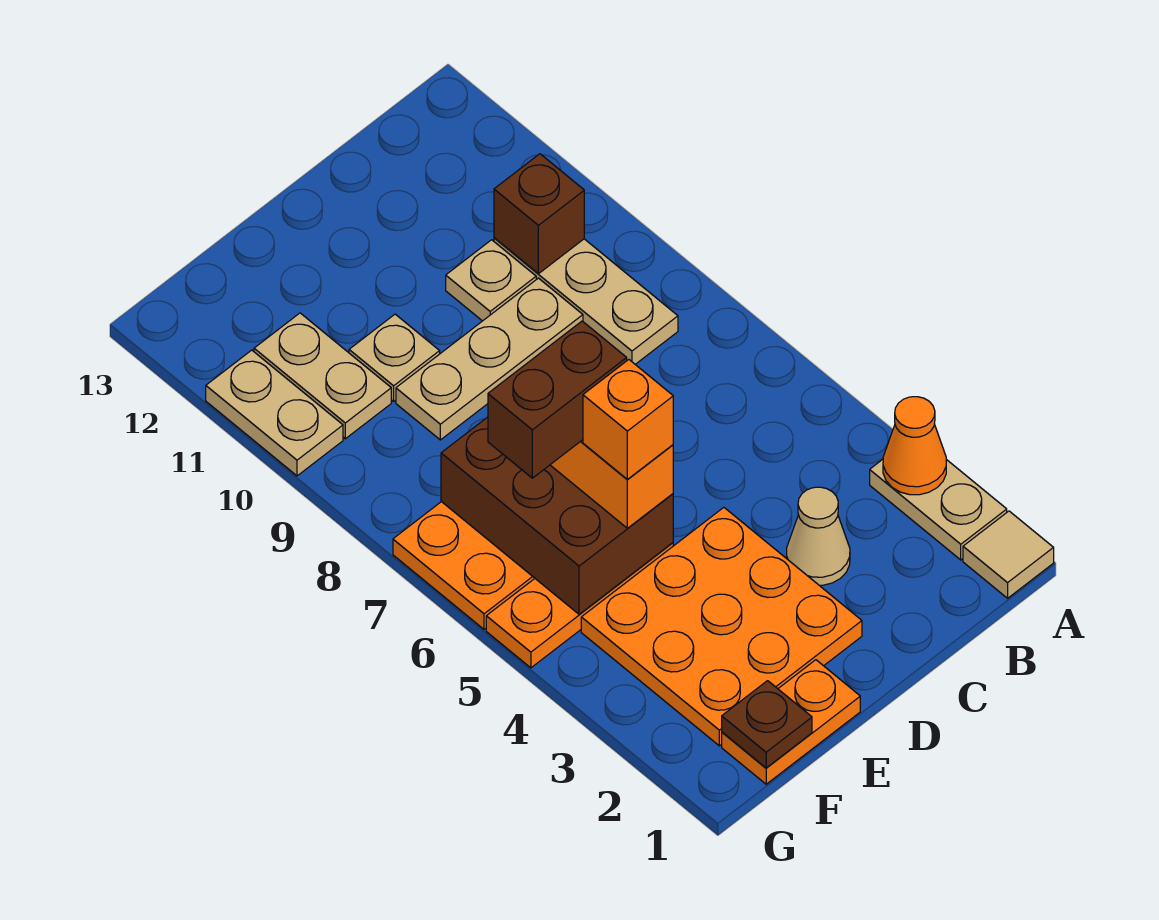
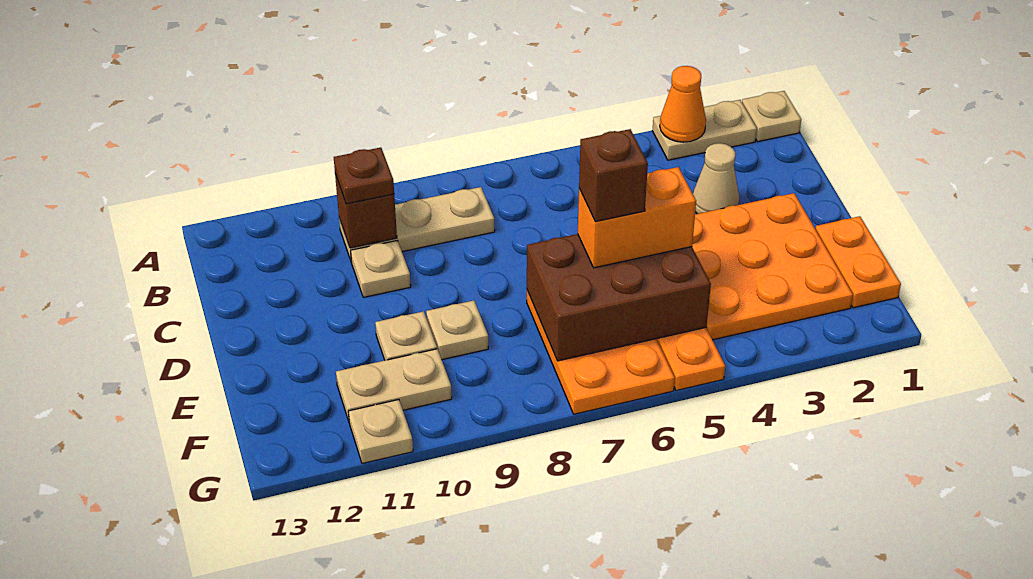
tan 1x1 tile [963,511,1054,598] -> tan 1x1 plate [742,91,801,142]
tan 1x3 plate [396,278,583,440] -> tan 1x1 plate [426,300,488,360]
orange 1x1 brick [583,360,673,479] -> none
brown 1x2 brick [488,321,627,478] -> brown 1x1 brick [579,129,648,222]
brown 1x1 plate [722,681,812,768] -> brown 1x1 plate moved to [334,147,394,204]
tan 1x2 plate [206,350,343,476] -> tan 1x1 plate [348,400,413,464]

